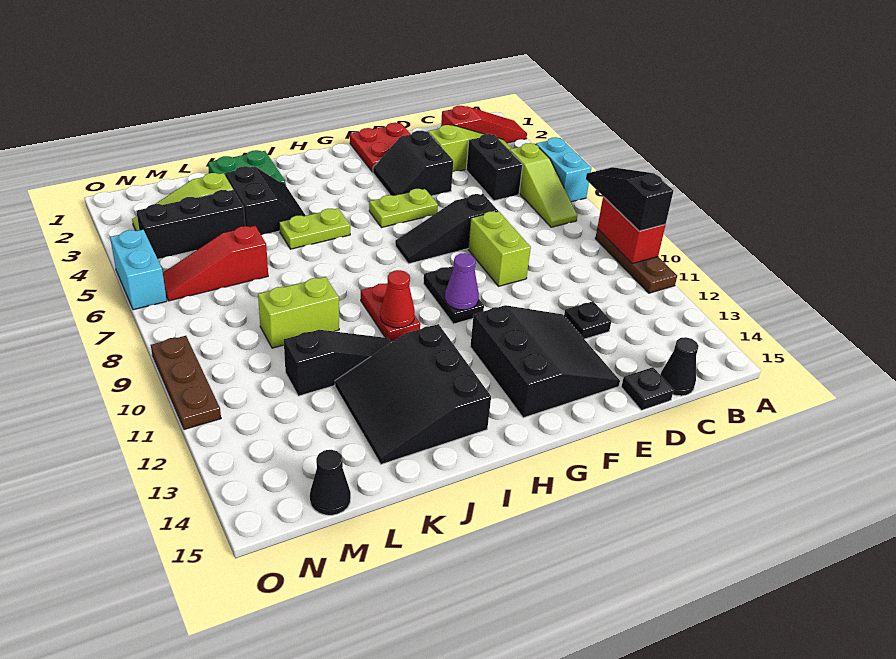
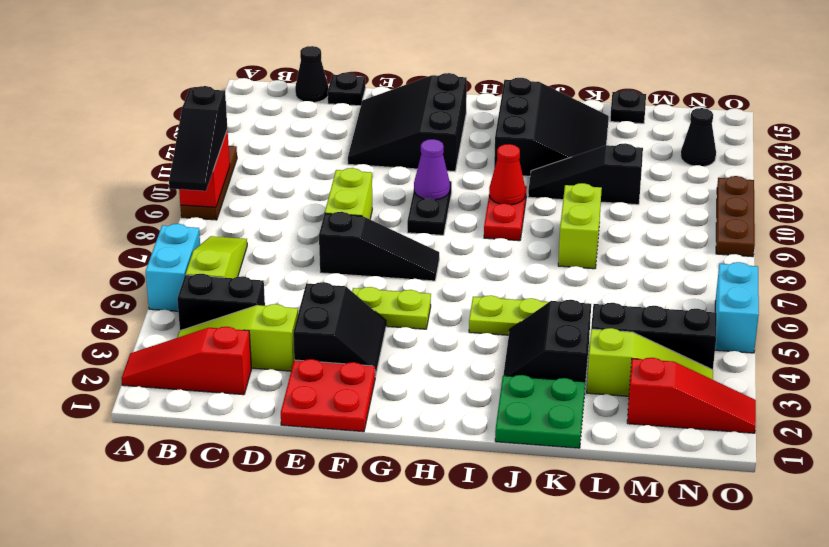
black 1x2 brick [466,134,523,201] -> black 1x2 brick turned to [177,274,265,331]
black 1x1 plate [564,301,611,339] -> black 1x1 plate moved to [610,90,646,124]
lime 1x2 brick [258,277,339,348] -> lime 1x2 brick turned to [558,183,602,269]
red 1x3 slope [163,226,268,301] -> red 1x3 slope moved to [627,358,756,433]
black 1x1 cone [310,450,351,515] -> black 1x1 cone moved to [681,108,716,167]

